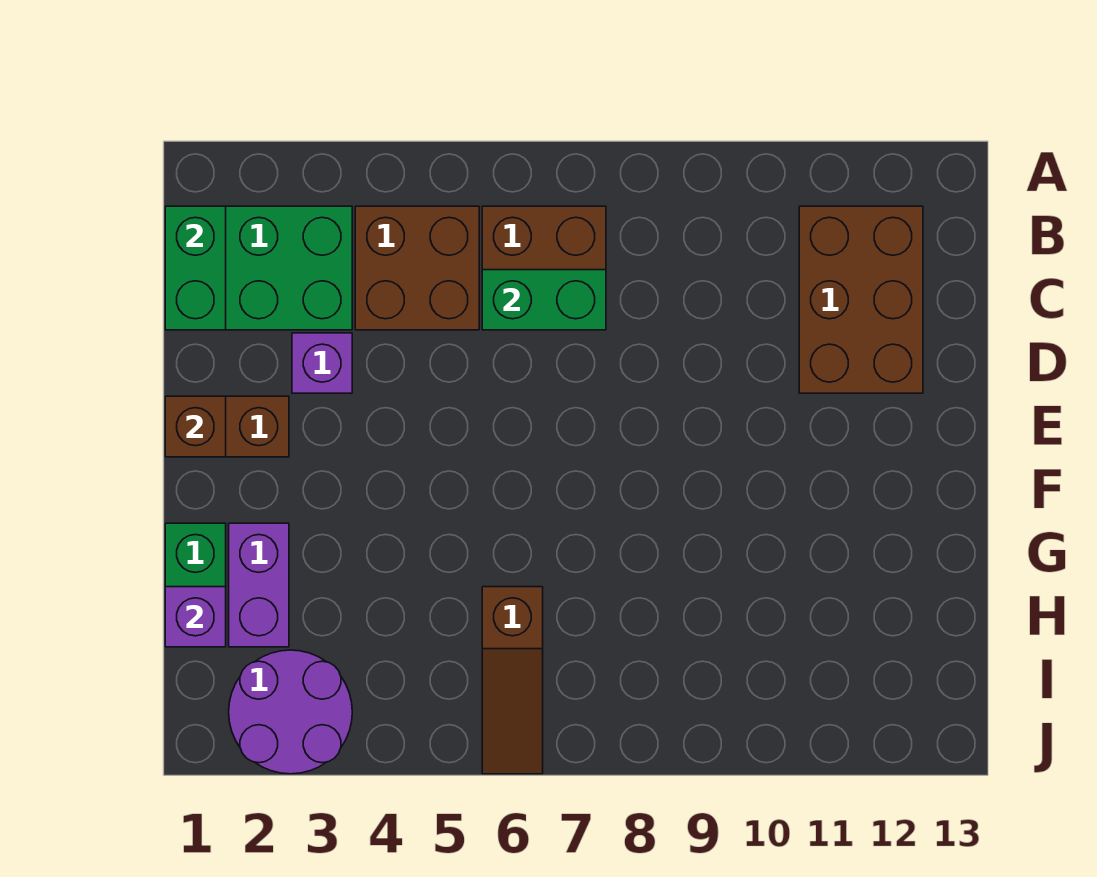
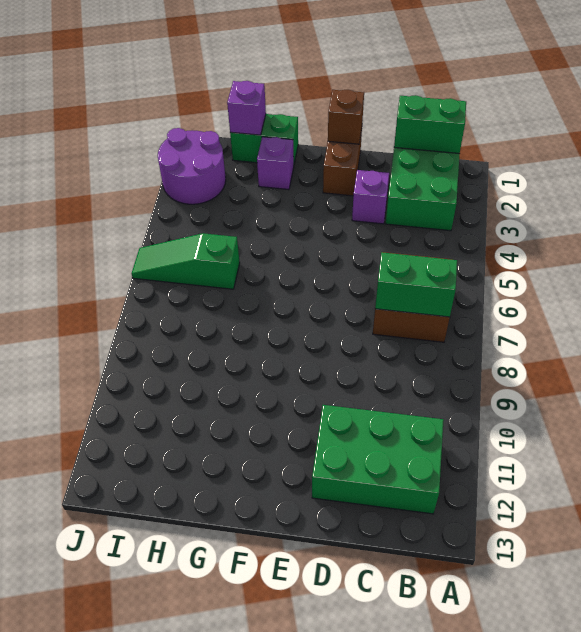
brown 2x2 brick [355,206,479,330] -> none
brown 2x3 brick [799,206,923,393] -> green 2x3 brick [312,405,444,514]
green 1x2 brick [482,270,606,330] -> green 1x2 brick turned to [375,252,457,317]
purple 1x2 brick [229,523,289,647] -> purple 1x1 brick [257,137,294,190]
brown 1x3 slope [482,587,543,774] -> green 1x3 slope [132,233,240,289]

